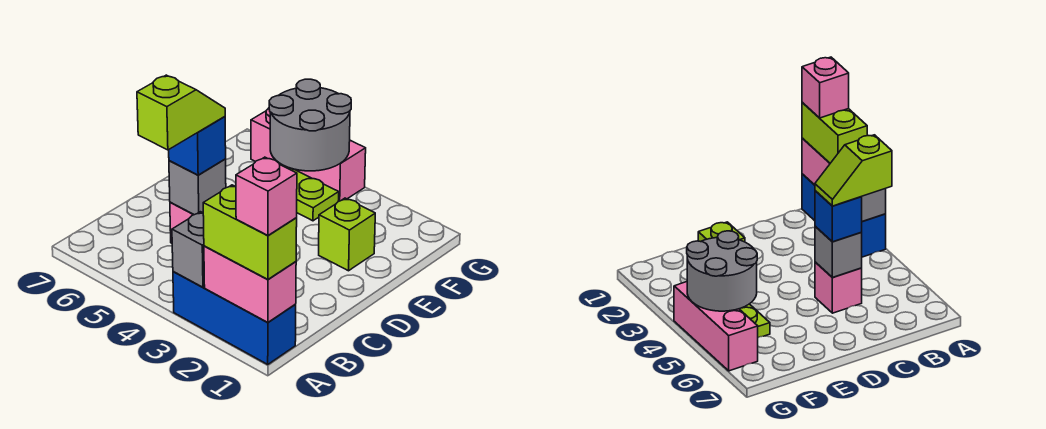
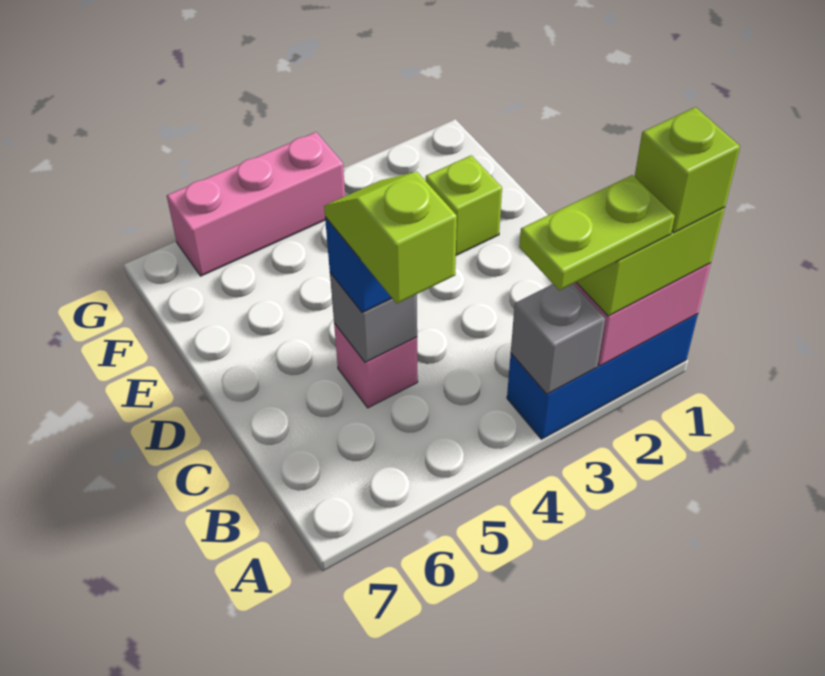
pink 1x1 brick [236,157,297,235] -> lime 1x1 brick [635,107,740,233]
lime 1x2 plate [279,163,339,221] -> lime 1x2 plate moved to [519,175,675,290]
grey 2x2 round brick [269,79,351,171] -> none

